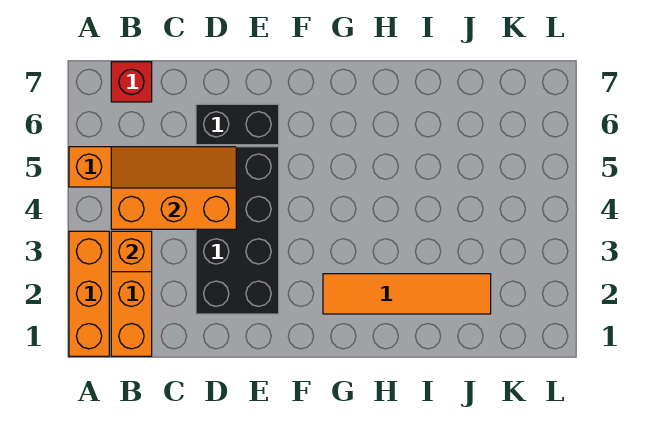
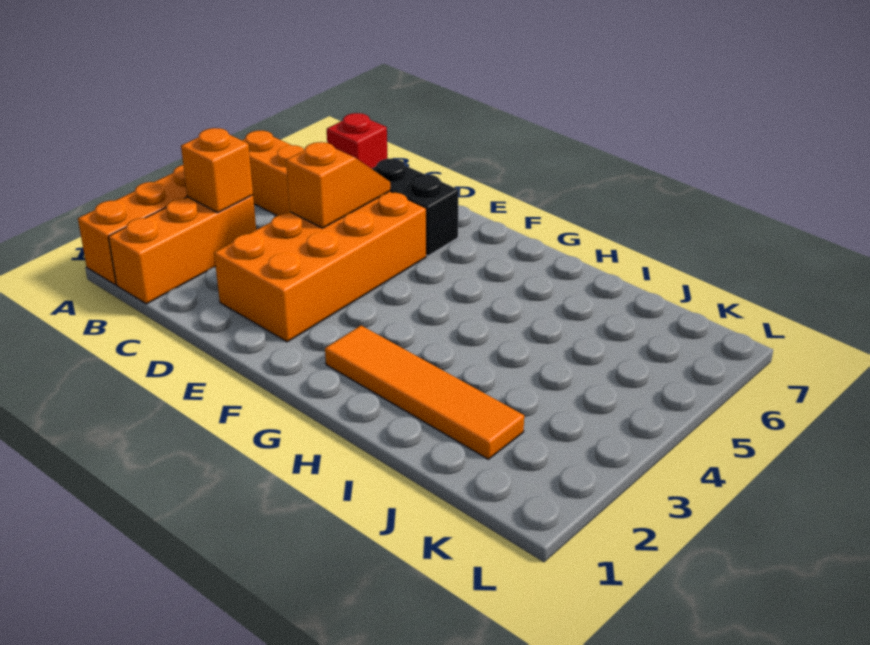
orange 2x3 slope [111,147,236,229] -> orange 1x2 slope [286,142,390,228]
black 2x4 brick [196,147,279,314] -> orange 2x4 brick [214,191,426,342]

